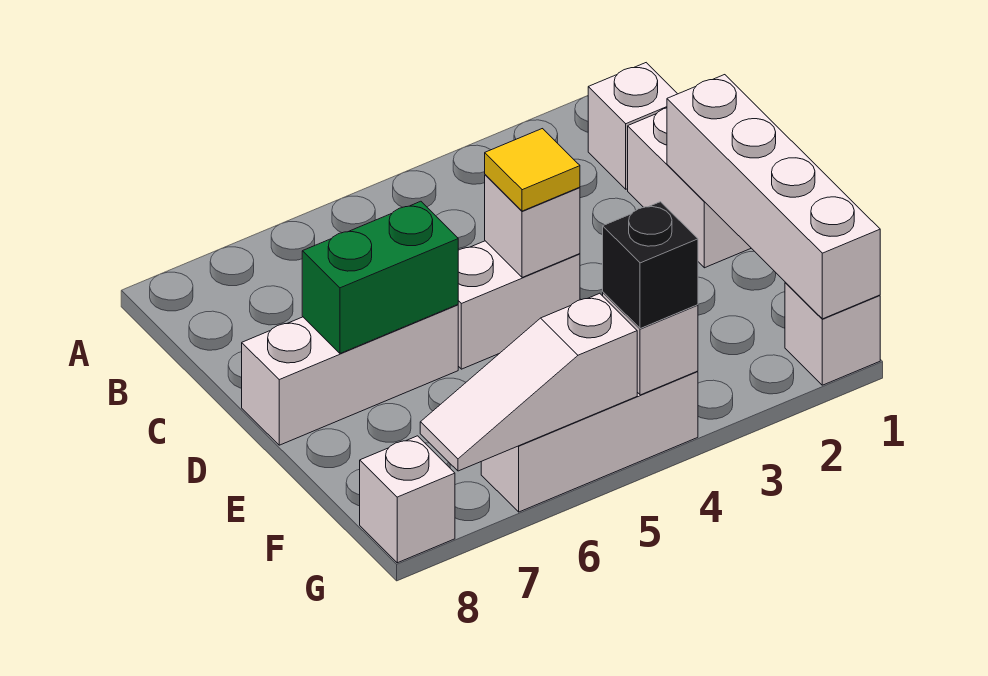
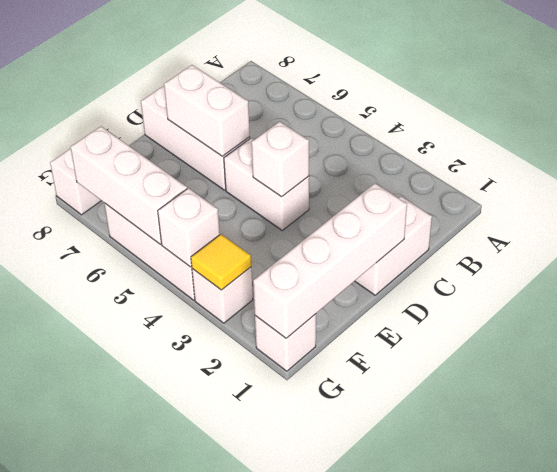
white 1x1 brick [588,63,677,189] -> white 1x1 brick moved to [192,267,253,323]
yellow 1x1 tile [485,129,580,211] -> yellow 1x1 tile moved to [191,234,251,290]
green 1x2 brick [302,201,458,353] -> white 1x2 brick [164,65,250,156]
black 1x1 brick [603,202,698,329] -> none
white 1x3 slope [420,293,637,471] -> white 1x3 brick [71,126,187,244]

